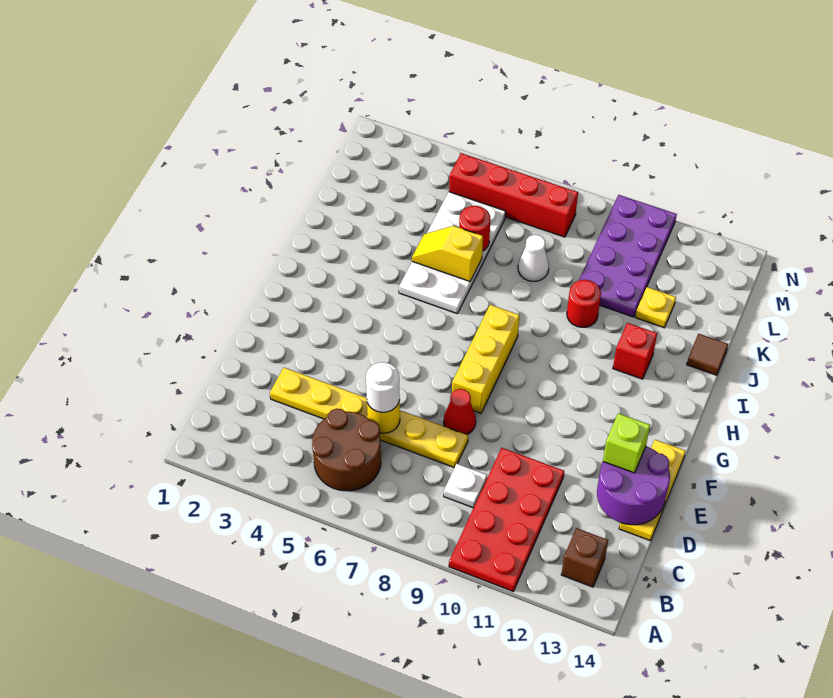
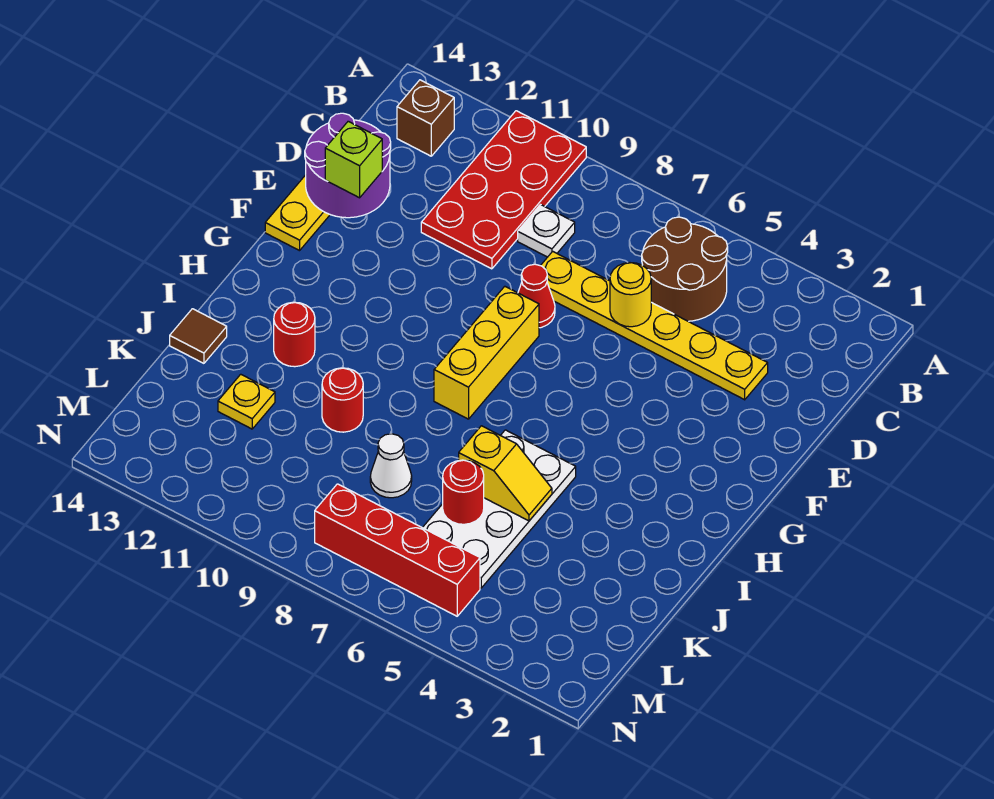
white 1x1 round brick [366,362,400,412] -> none
red 1x1 brick [613,323,657,379] -> red 1x1 round brick [274,302,315,367]
purple 2x4 plate [579,195,677,317] -> none

